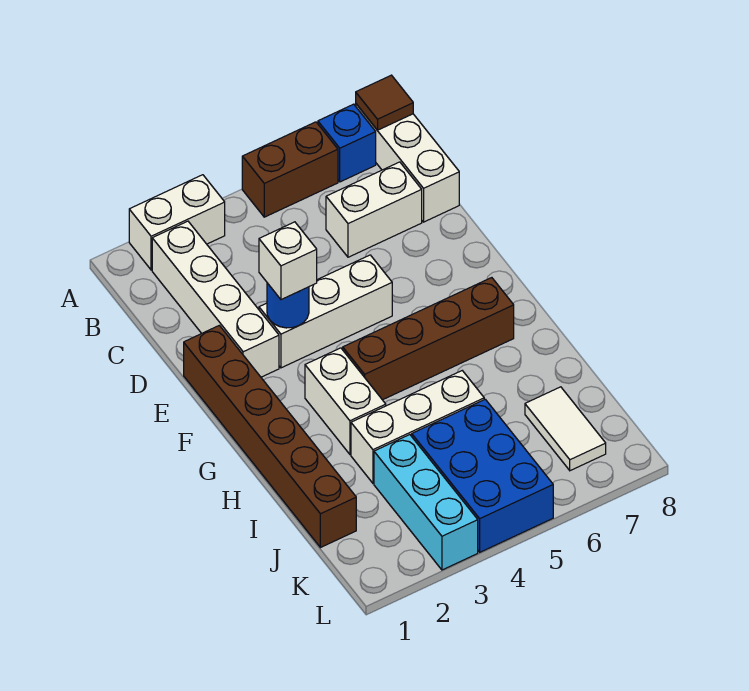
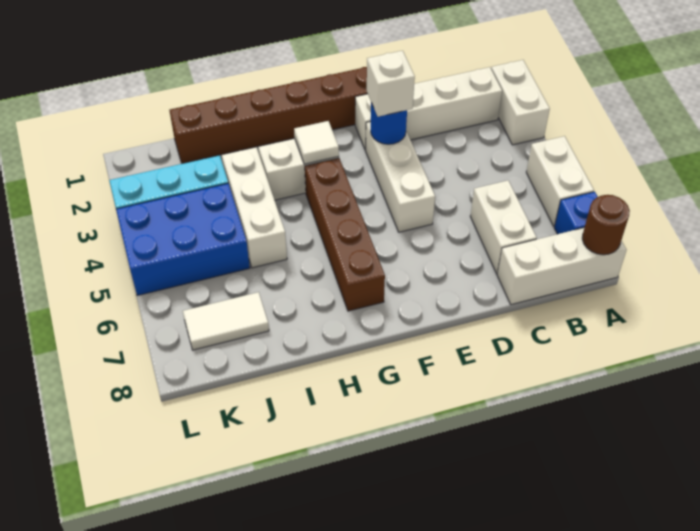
brown 1x2 brick [242,122,338,217] -> white 1x2 brick [526,136,594,226]
brown 1x1 tile [356,75,413,130] -> brown 1x1 round brick [582,195,630,255]
none -> white 1x1 tile [294,121,339,164]

